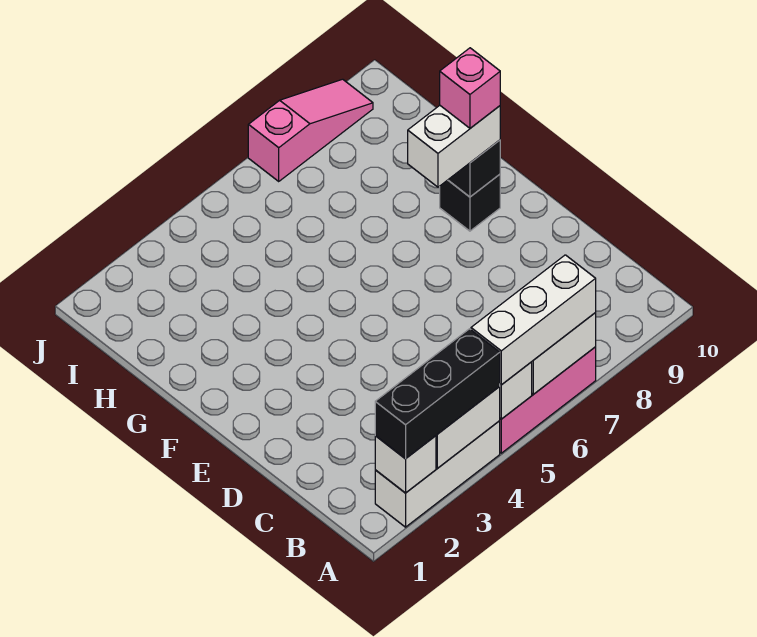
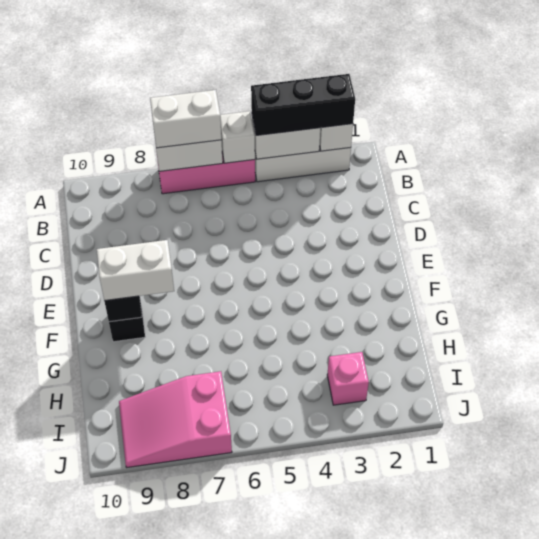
white 1x3 brick [471,255,596,385] -> white 1x2 brick [150,90,221,148]
pink 1x1 brick [440,48,500,128] -> pink 1x1 brick moved to [327,352,369,405]
pink 1x3 slope [248,79,373,181] -> pink 2x3 slope [119,371,232,467]

